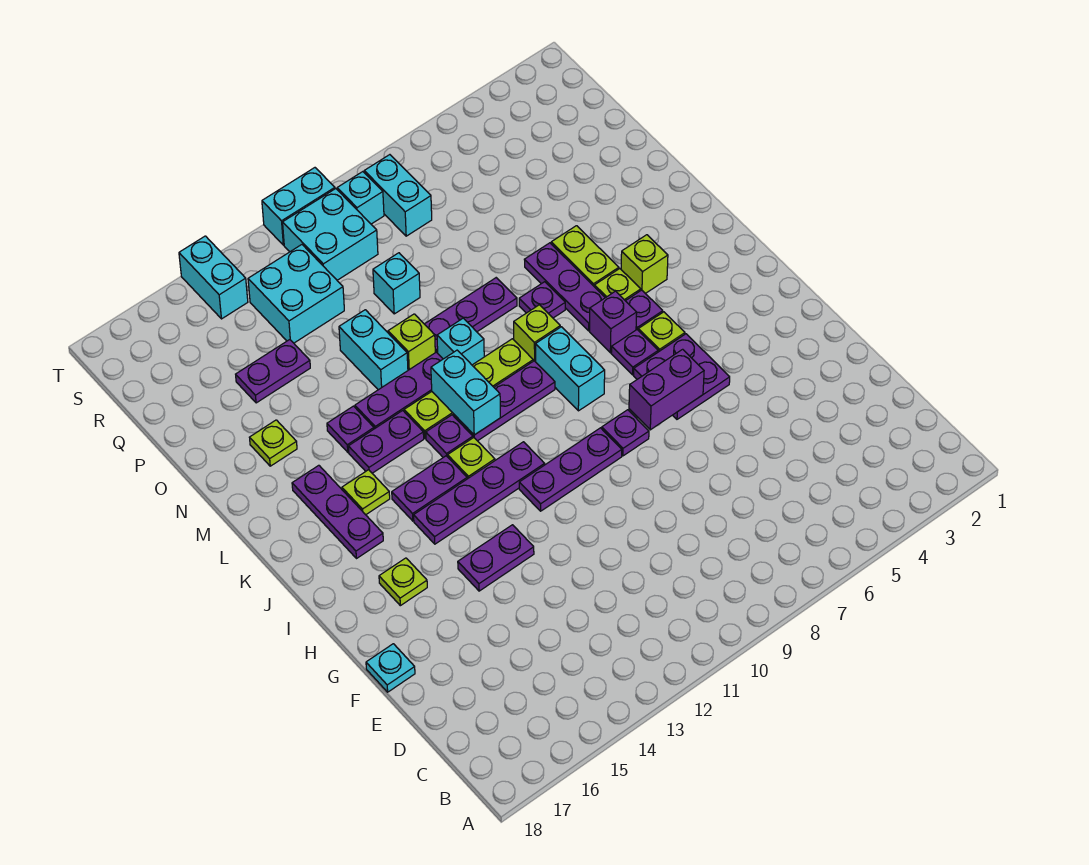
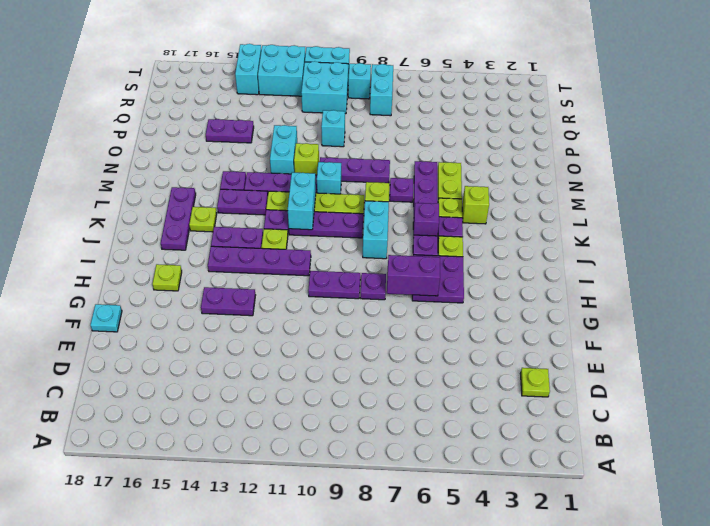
purple 1x3 plate [519,428,622,511] -> purple 1x2 plate [308,271,360,299]
lime 1x1 plate [250,420,297,466] -> lime 1x1 plate moved to [520,368,550,397]
cyan 2x2 brick [248,245,344,343] -> cyan 2x2 brick moved to [258,45,306,96]

